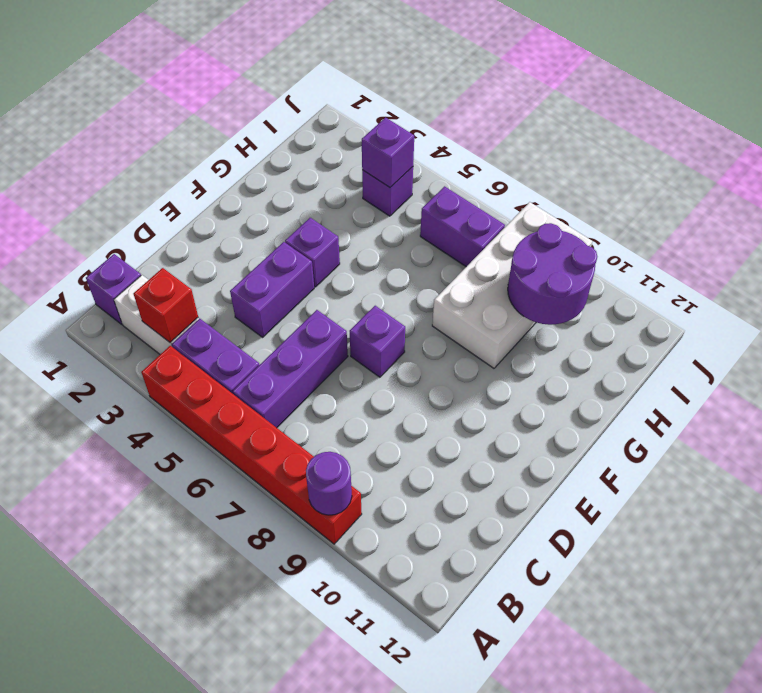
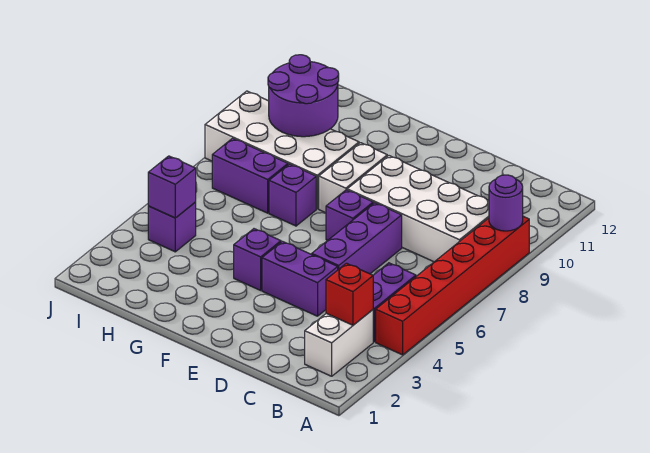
purple 1x1 brick [86,254,141,324] -> purple 1x1 brick moved to [269,164,316,226]
purple 1x3 brick [233,310,348,428] -> purple 1x3 brick turned to [312,203,402,274]
none -> white 2x4 brick [347,156,489,262]
none -> white 1x2 brick [319,143,387,213]
purple 1x2 brick [420,186,505,267] -> purple 1x2 brick turned to [212,138,288,213]

